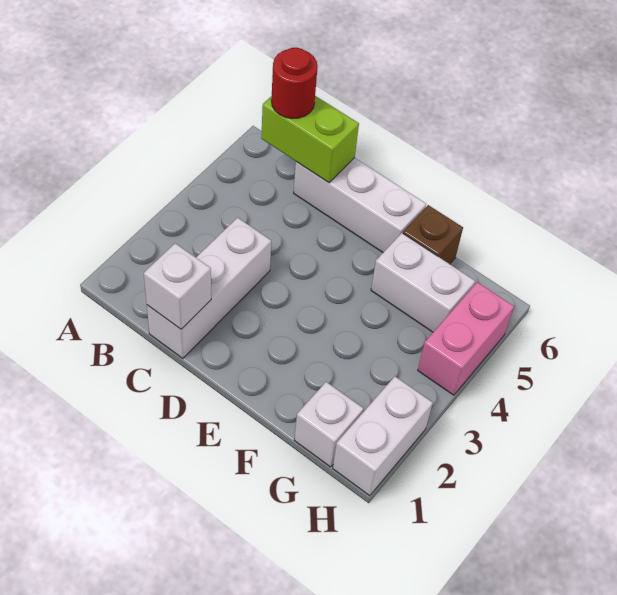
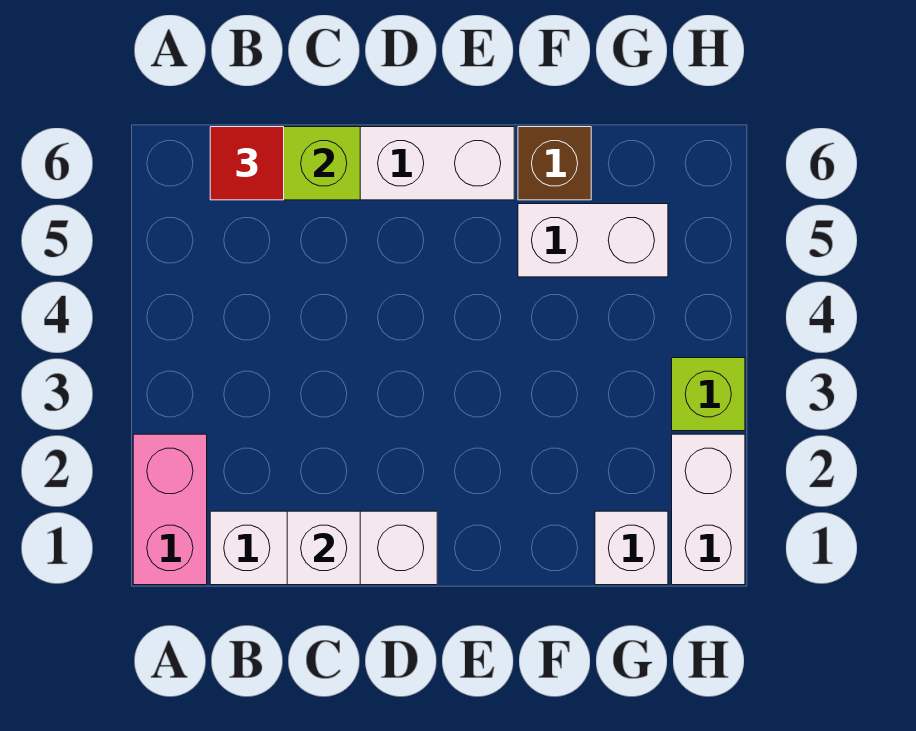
red 1x1 round brick [271,48,318,118] -> red 1x1 tile [210,127,284,200]
white 1x3 brick [147,218,271,358] -> white 1x3 brick turned to [210,511,437,585]
none -> lime 1x1 brick [672,358,745,431]
pink 1x2 brick [418,282,514,395] -> pink 1x2 brick moved to [133,434,207,585]

